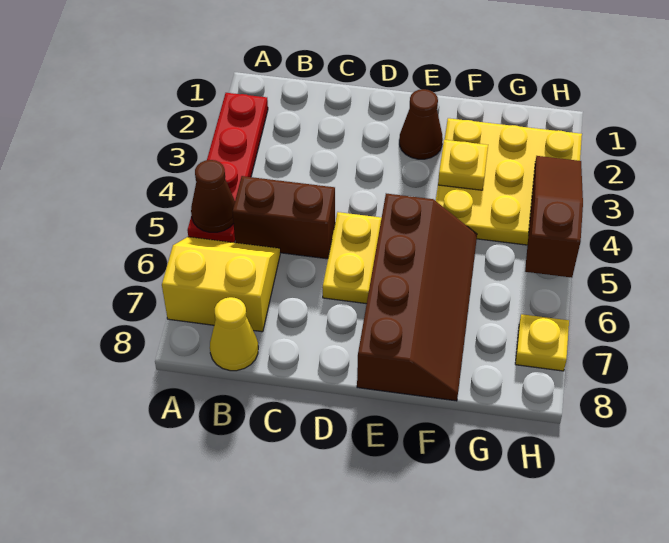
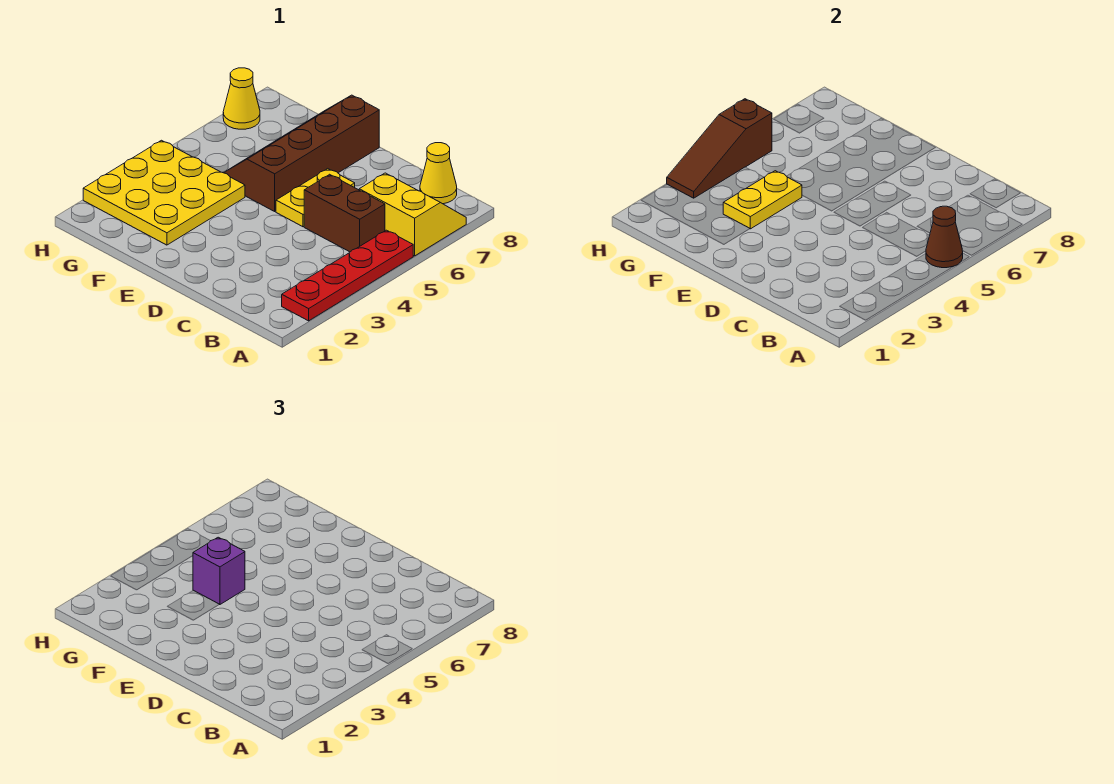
yellow 2x2 slope [162,237,280,332] -> yellow 2x2 slope turned to [359,173,466,256]
brown 1x1 cone [399,89,443,159] -> none
yellow 1x1 plate [438,140,488,190] -> yellow 1x2 plate [723,171,802,229]
none -> purple 1x1 brick [193,537,245,605]
yellow 1x1 plate [515,314,569,371] -> yellow 1x1 cone [223,68,260,129]

